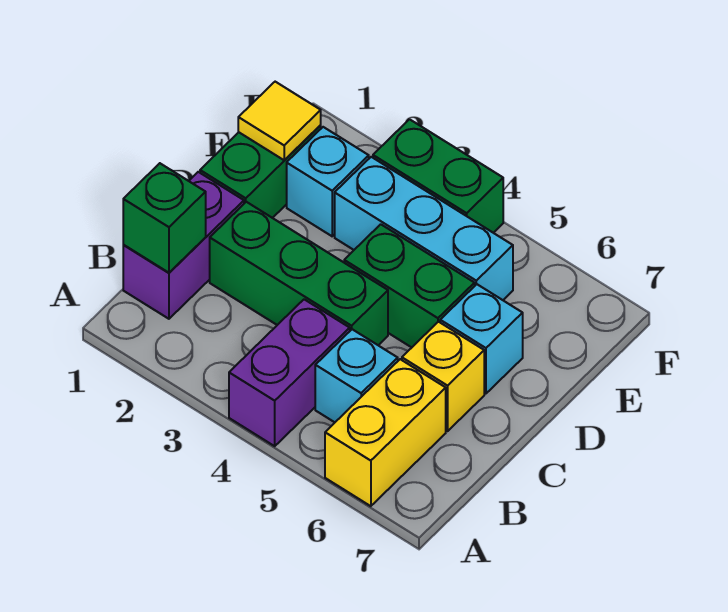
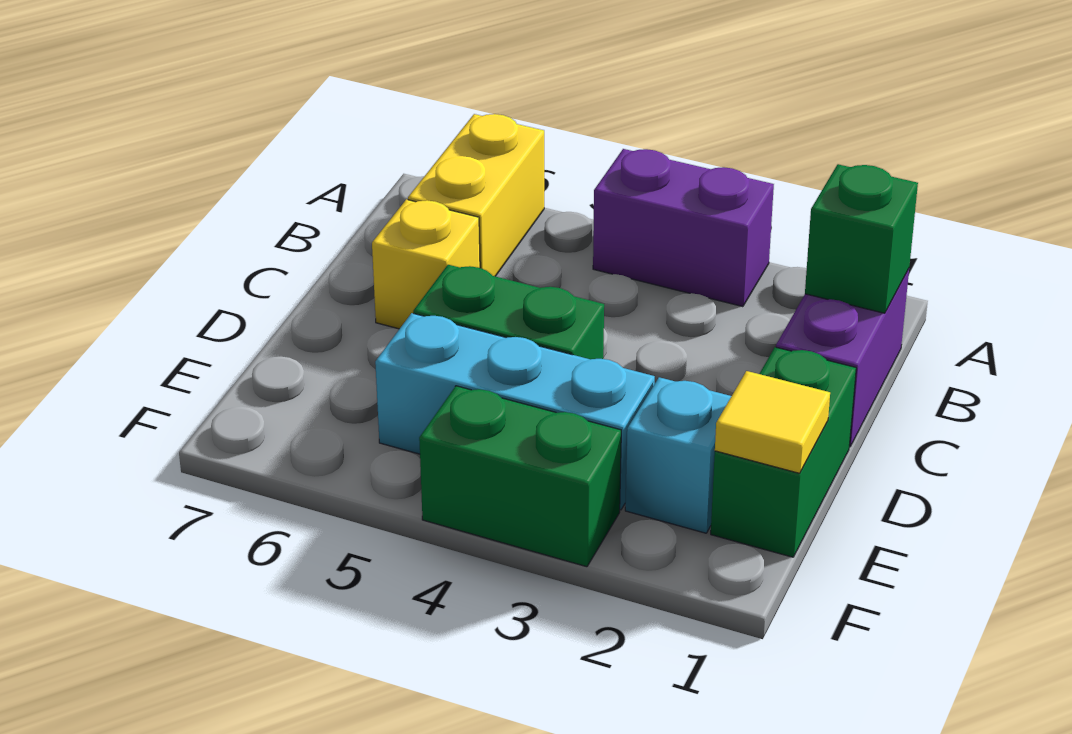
purple 1x2 brick [229,299,350,446] -> purple 1x2 brick turned to [593,149,774,307]
cyan 1x1 brick [315,329,398,422] -> none
green 1x3 brick [210,202,388,345] -> none
cyan 1x1 brick [440,284,523,394] -> none

